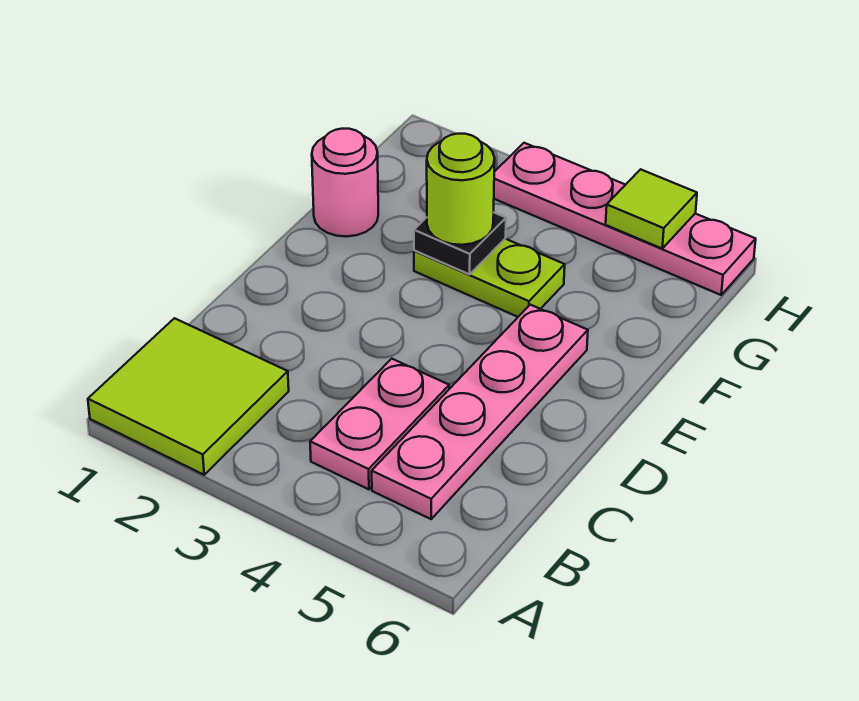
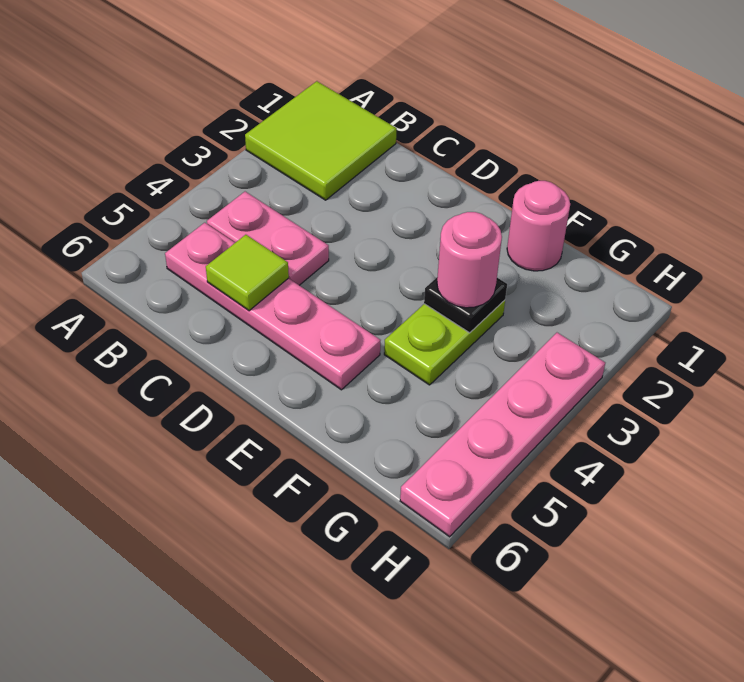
lime 1x1 round brick [427,134,495,245] -> pink 1x1 round brick [437,212,502,308]
lime 1x1 tile [606,169,697,248] -> lime 1x1 tile moved to [206,235,289,311]

